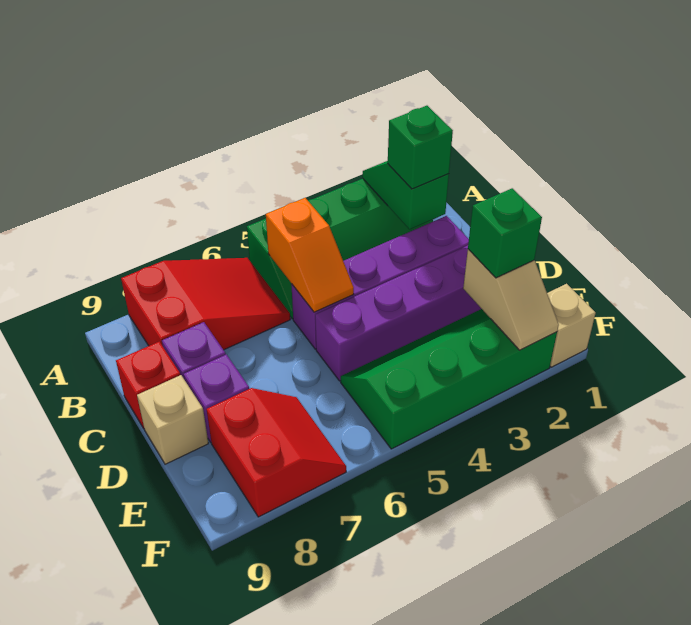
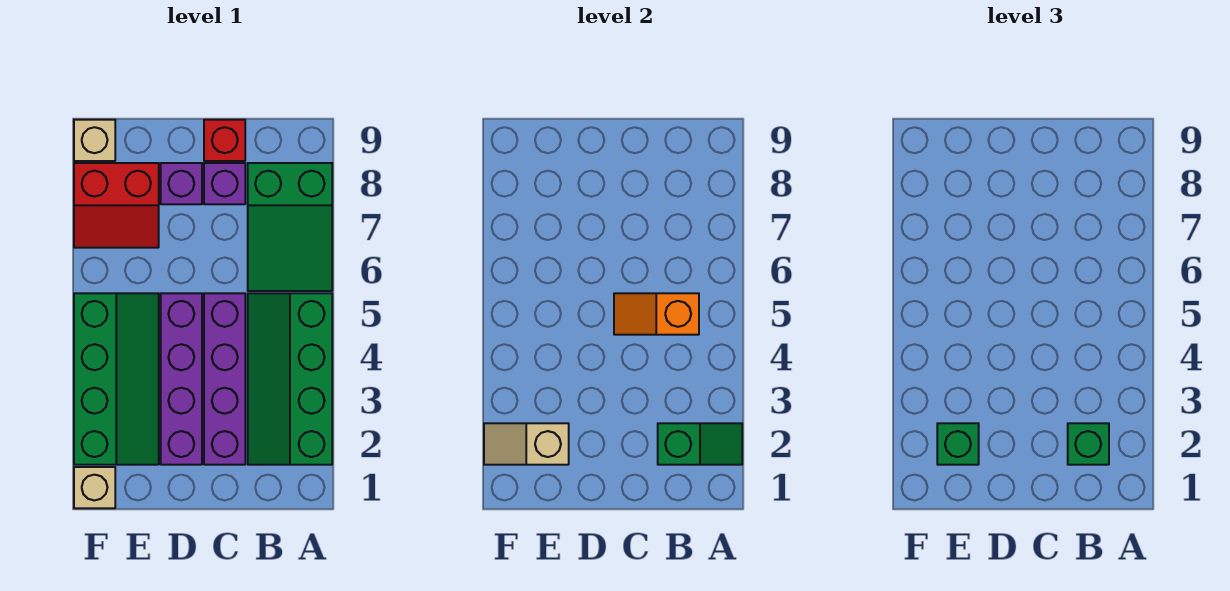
red 2x3 slope [121,258,290,350] -> green 2x3 slope [248,163,332,291]
tan 1x1 brick [137,375,208,464] -> tan 1x1 brick moved to [74,120,115,161]

